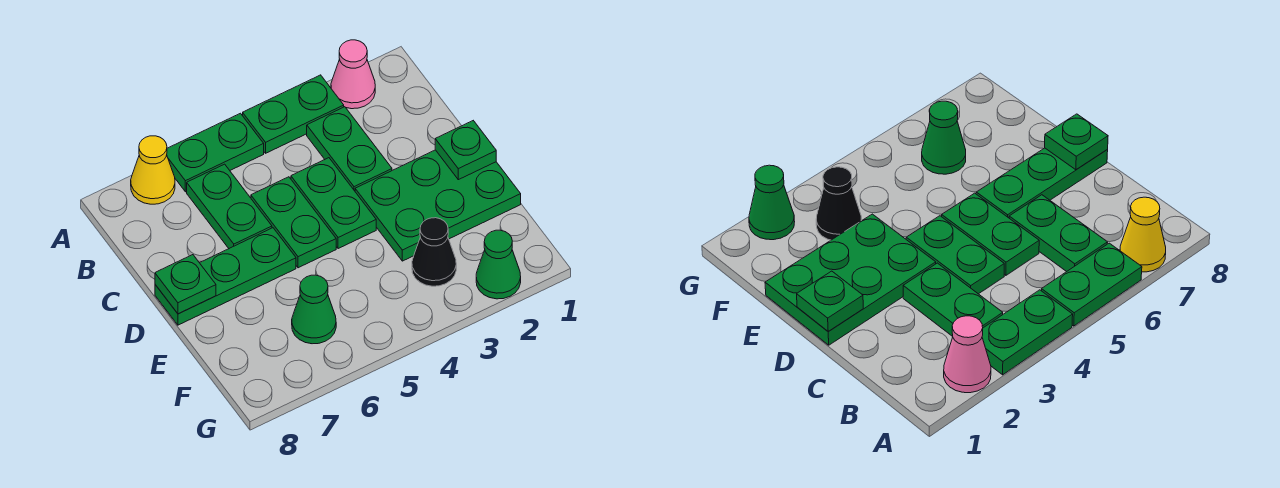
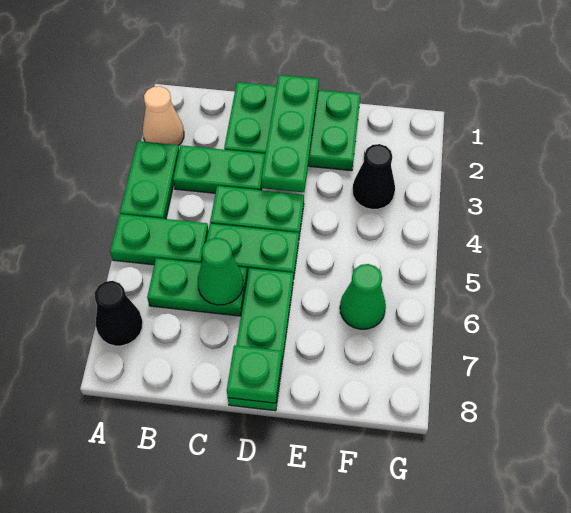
pink 1x1 cone [331,40,375,109] -> tan 1x1 cone [143,86,184,146]
green 1x2 plate [167,113,264,192] -> green 1x2 plate turned to [110,214,208,265]
yellow 1x1 cone [131,136,175,204] -> black 1x1 cone [95,281,143,346]
green 2x3 plate [355,150,521,261] -> green 2x3 plate turned to [224,82,361,171]
green 1x1 plate [435,121,496,180] -> green 1x3 plate [261,75,319,192]
green 1x1 cone [476,230,521,299] -> green 1x1 cone moved to [198,238,243,305]

